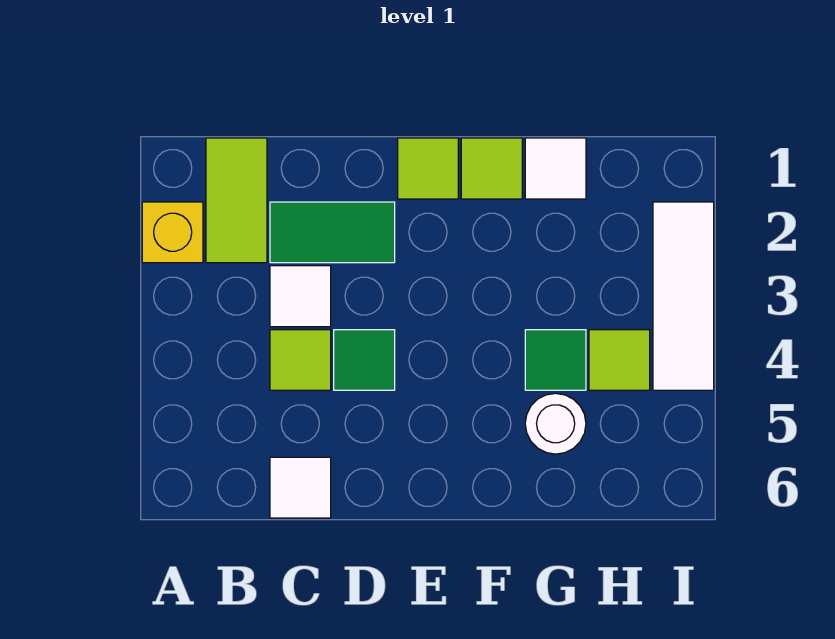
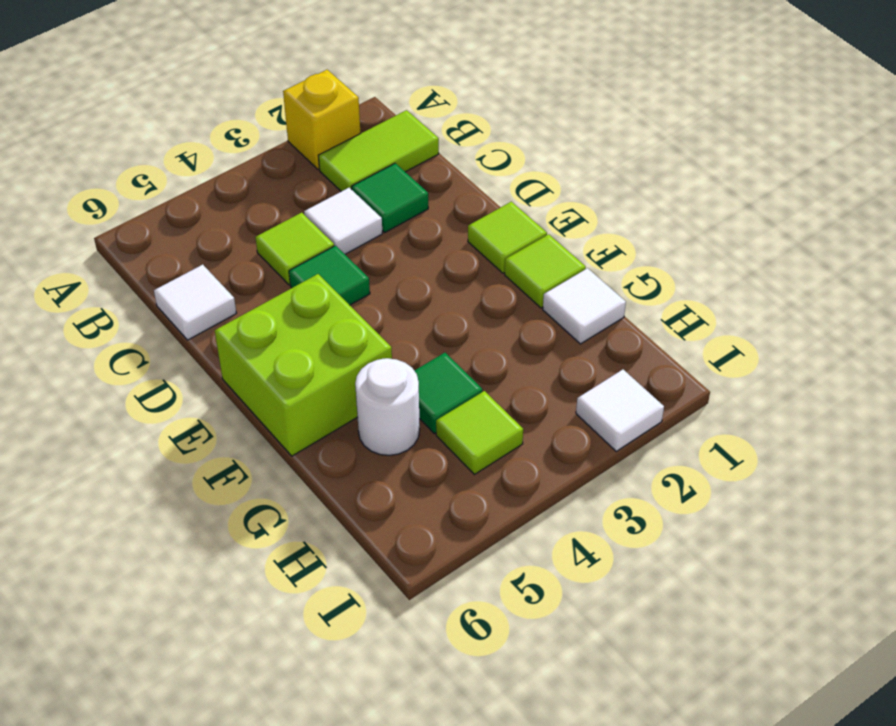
green 1x2 tile [270,202,395,263] -> green 1x1 tile [352,163,428,232]
none -> lime 2x2 brick [215,274,392,456]
white 1x3 tile [653,202,714,390] -> white 1x1 tile [576,370,664,451]

